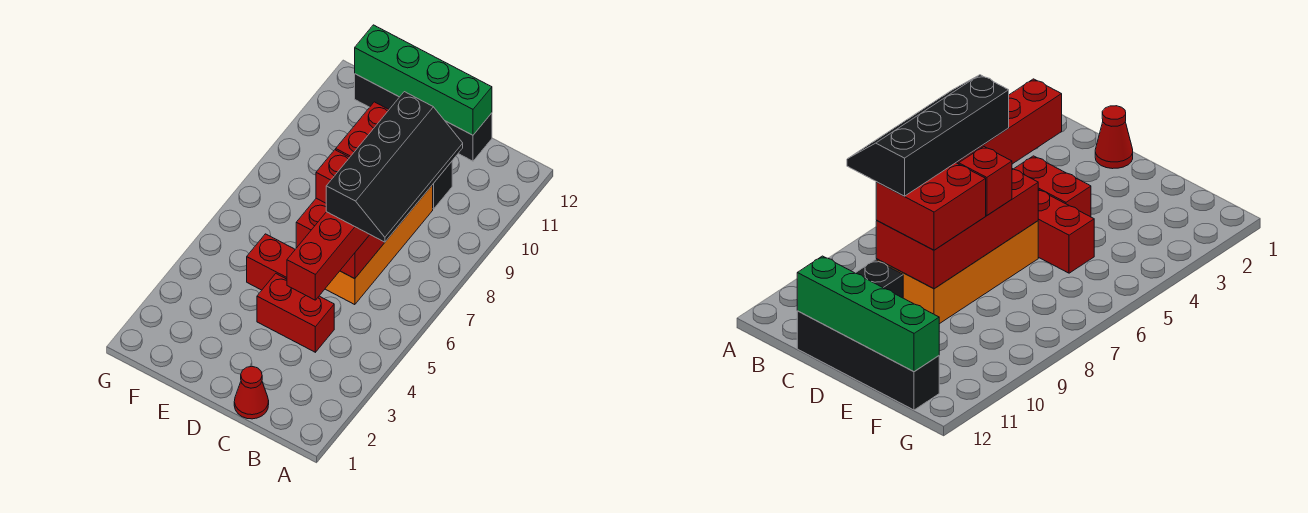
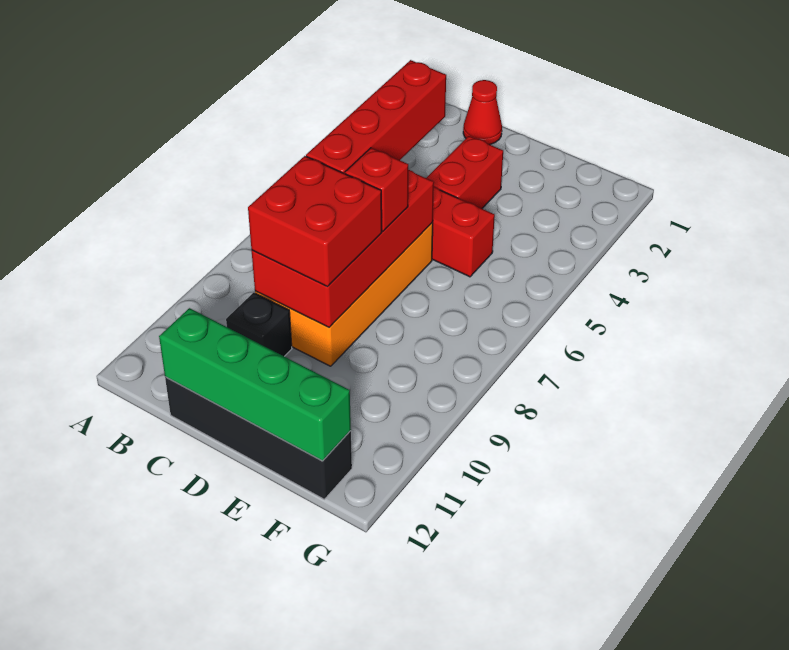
black 2x4 slope [326,92,463,242] -> none
red 1x2 brick [257,274,334,352] -> red 1x2 brick turned to [427,136,503,209]

